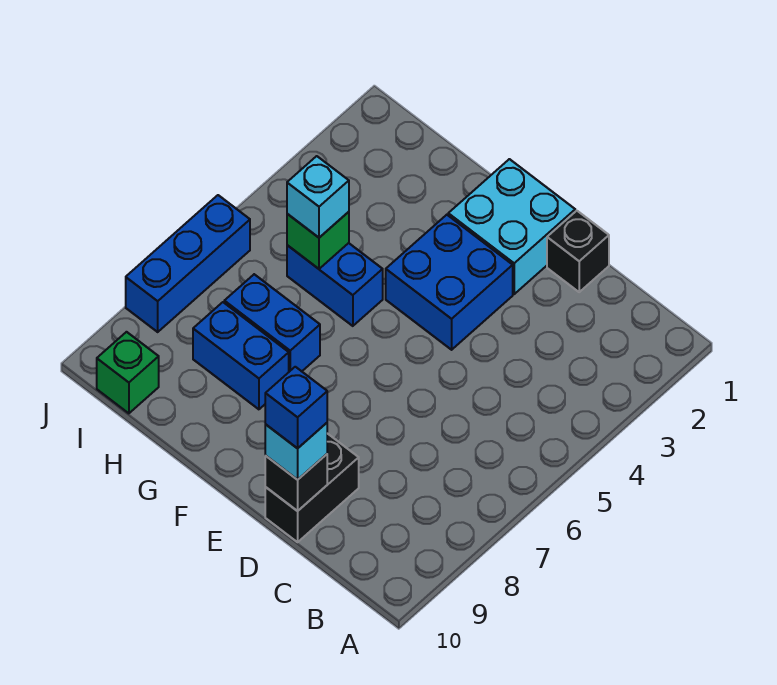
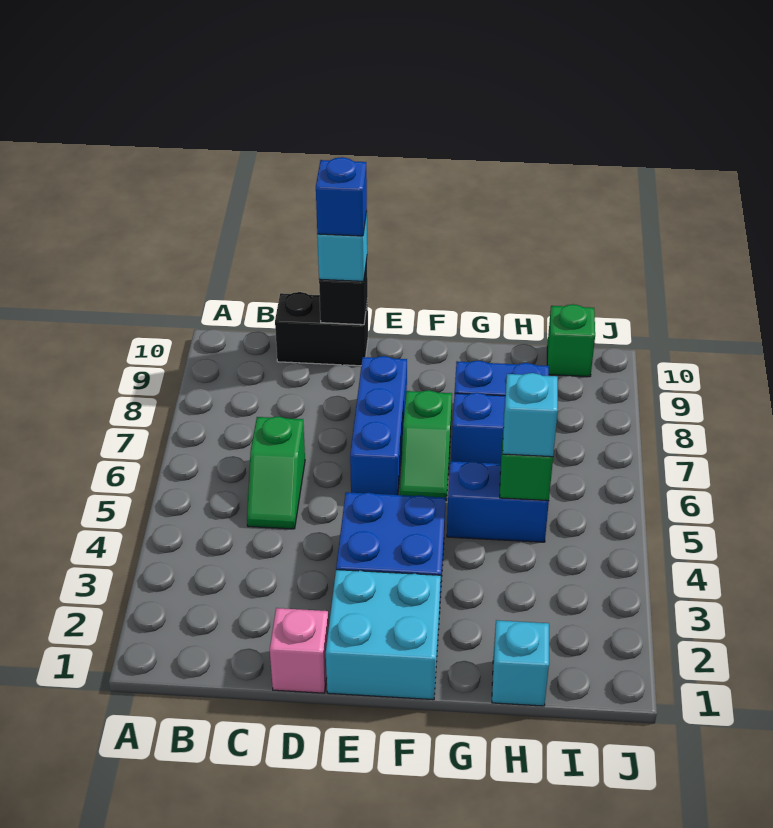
none -> green 1x2 slope [247,416,305,529]
black 1x1 brick [547,211,609,292] -> pink 1x1 brick [270,608,329,693]
black 1x2 brick [265,433,359,542] -> black 1x2 brick turned to [275,292,368,366]
none -> green 1x2 slope [400,390,452,500]
none -> cyan 1x1 brick [492,620,549,706]
blue 1x3 brick [126,195,250,332] -> blue 1x3 brick moved to [350,356,407,495]

